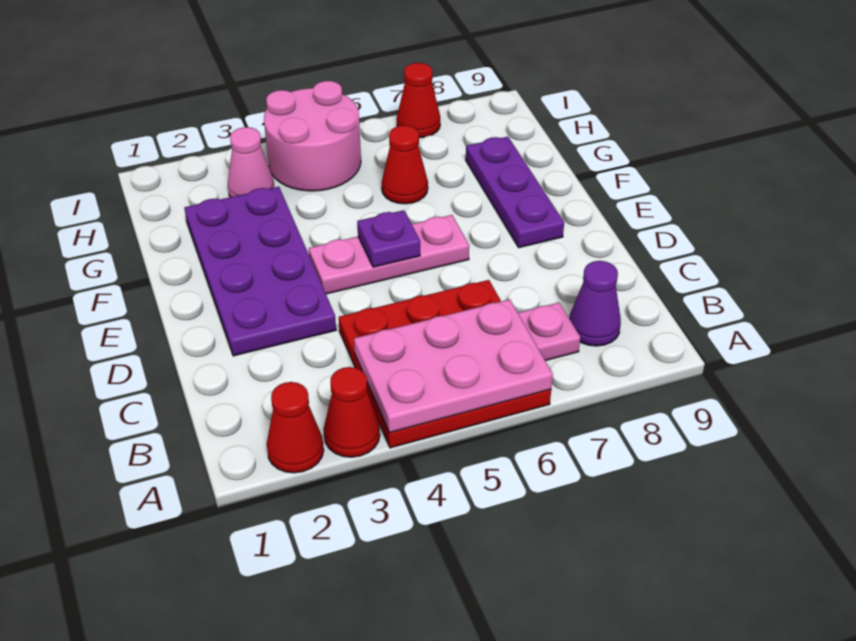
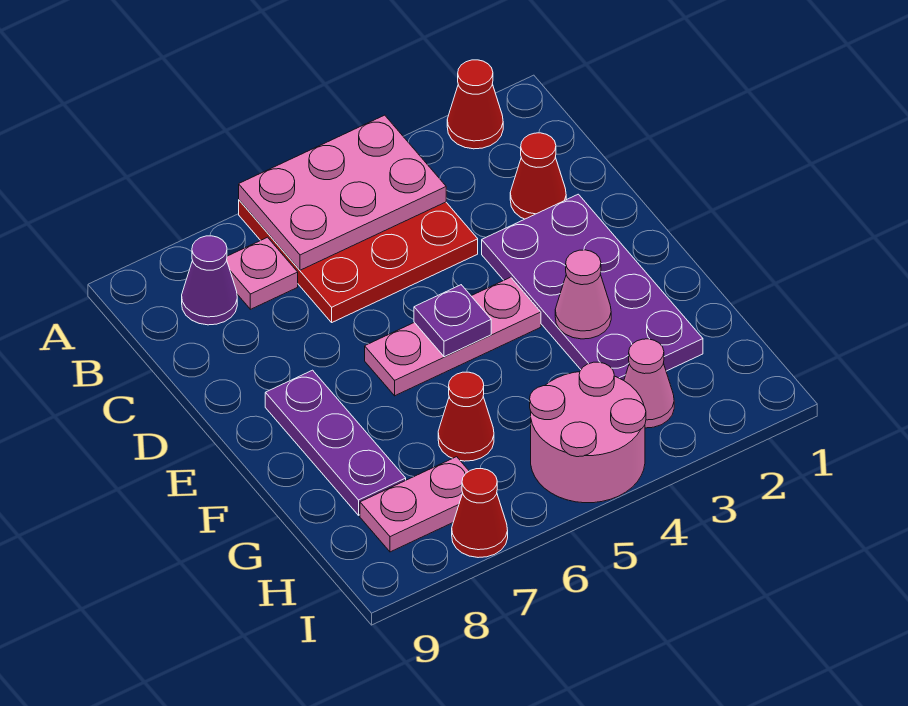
red 1x1 cone [324,367,380,457] -> red 1x1 cone moved to [510,133,566,219]
none -> pink 1x1 cone [555,250,611,339]
none -> pink 1x2 plate [360,457,469,552]

